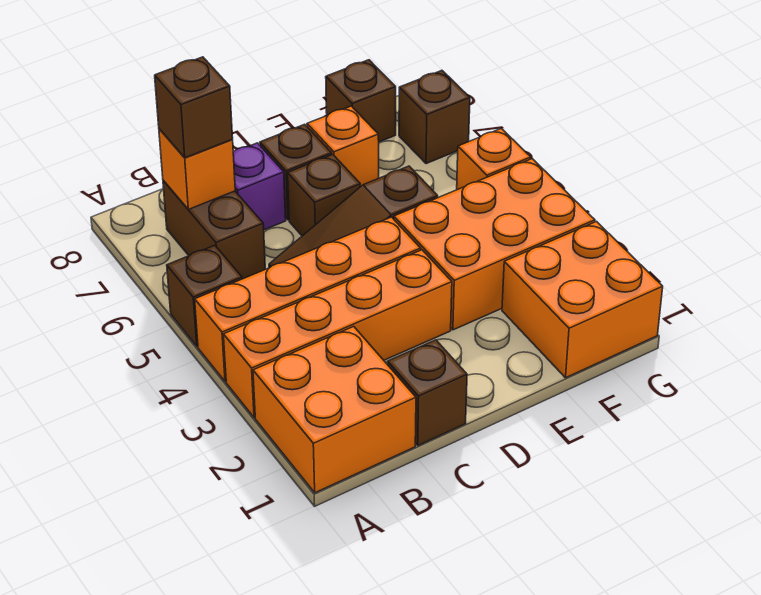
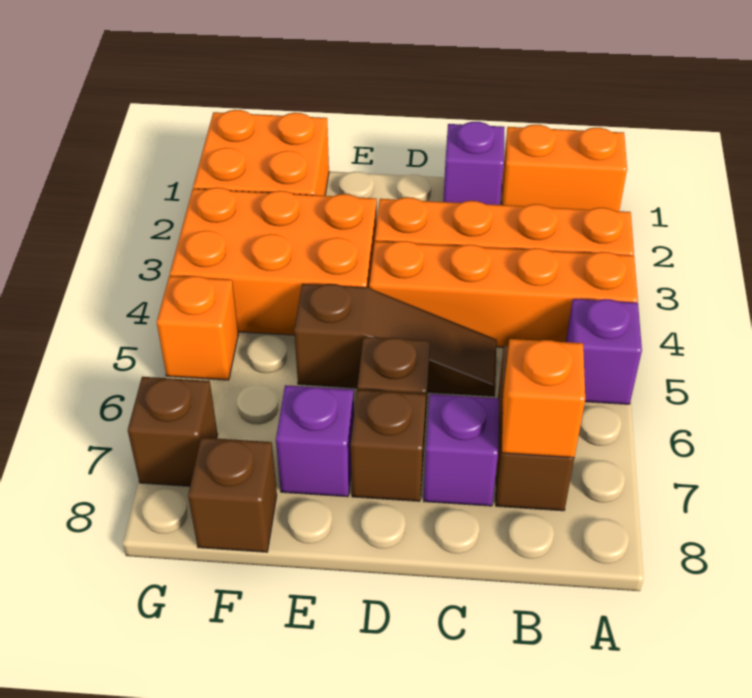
orange 2x2 brick [253,327,416,493] -> orange 1x2 brick [502,125,627,211]
brown 1x1 brick [167,245,242,346] -> purple 1x1 brick [566,299,642,404]
brown 1x1 brick [155,57,233,158] -> none
brown 1x1 brick [388,340,467,445] -> purple 1x1 brick [443,122,505,205]
orange 1x1 brick [307,106,379,187] -> purple 1x1 brick [276,385,354,497]

